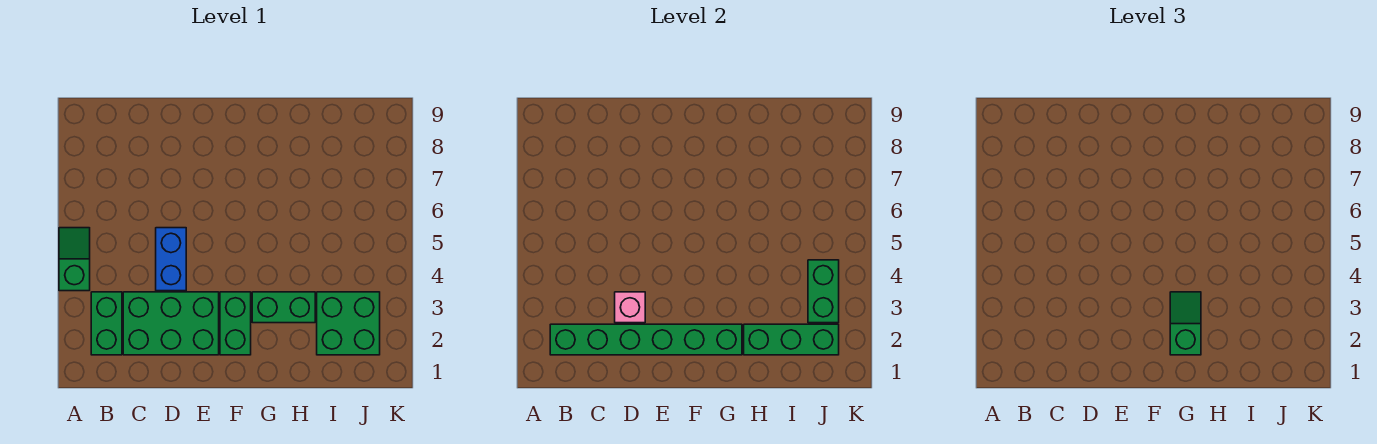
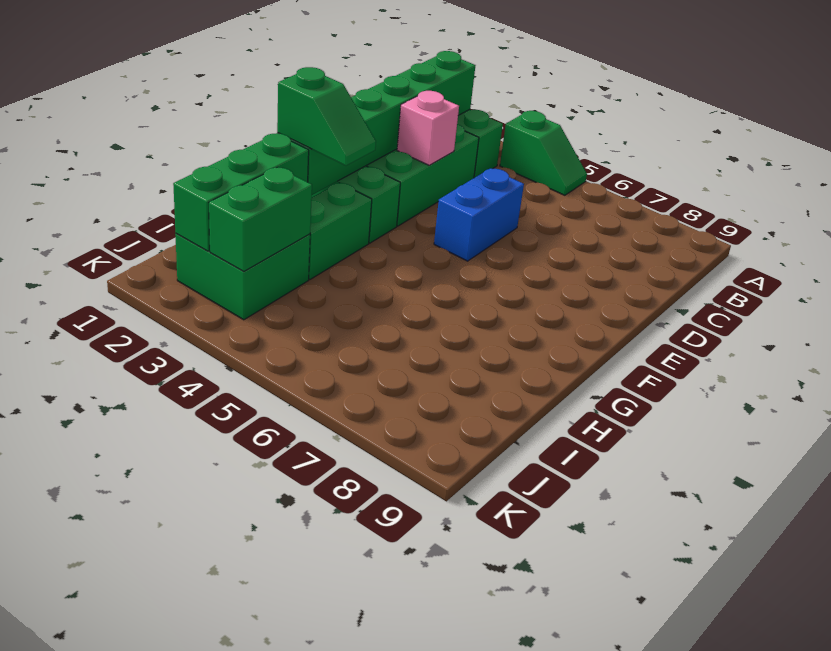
blue 1x2 brick [156,228,186,291] -> blue 1x2 brick turned to [434,169,524,261]
green 1x2 brick [808,260,839,323] -> green 1x2 brick turned to [209,167,312,272]

